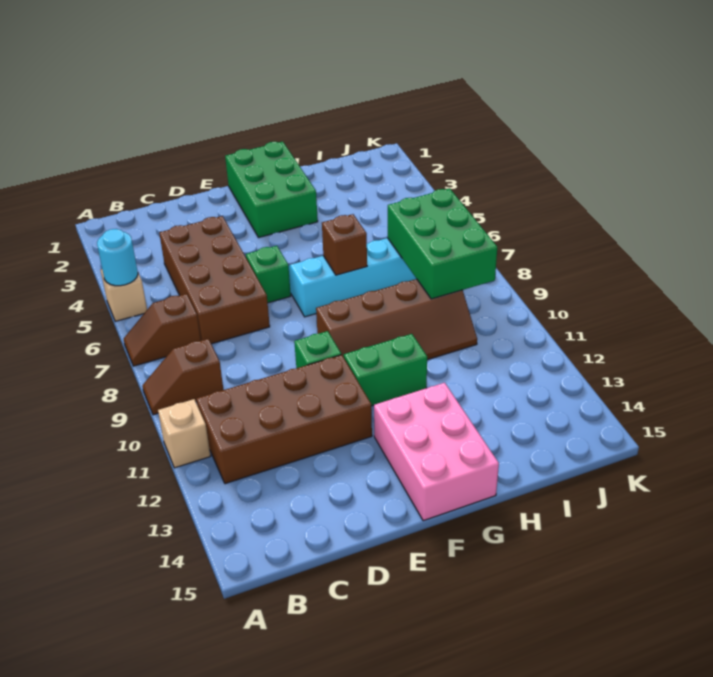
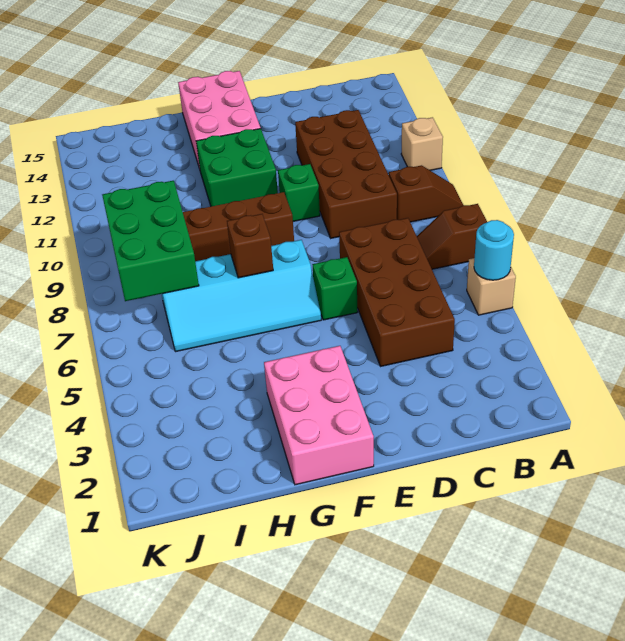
brown 1x2 slope [124,294,201,366] -> brown 1x2 slope turned to [417,204,487,269]
brown 2x4 brick [197,355,372,484] -> brown 2x4 brick turned to [295,110,397,238]
green 2x3 brick [225,142,318,238] -> pink 2x3 brick [264,346,374,485]
green 1x2 brick [344,334,427,406] -> green 2x2 brick [196,129,278,207]

